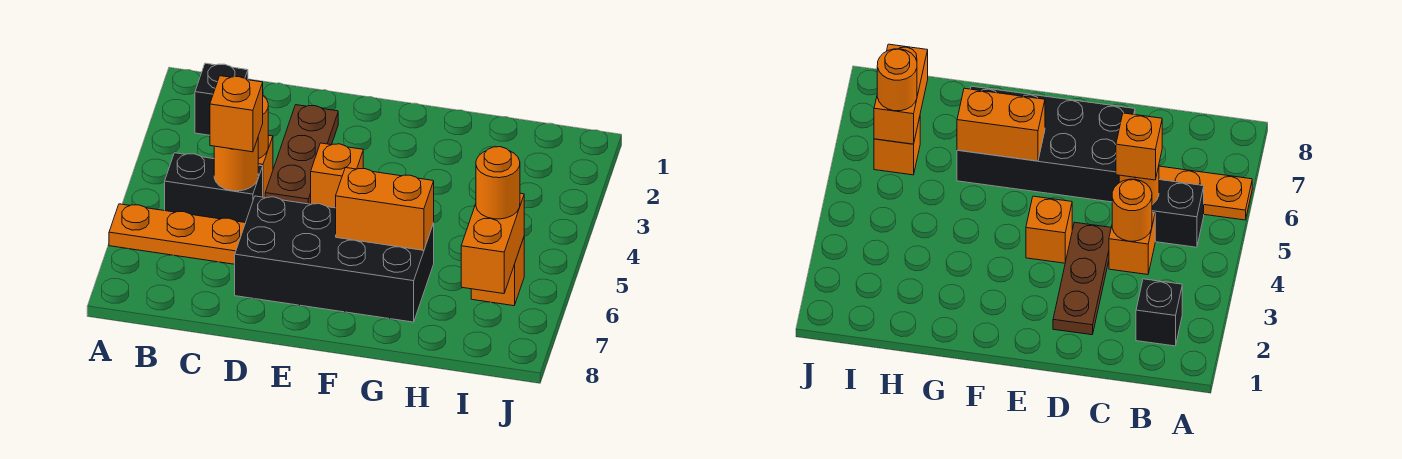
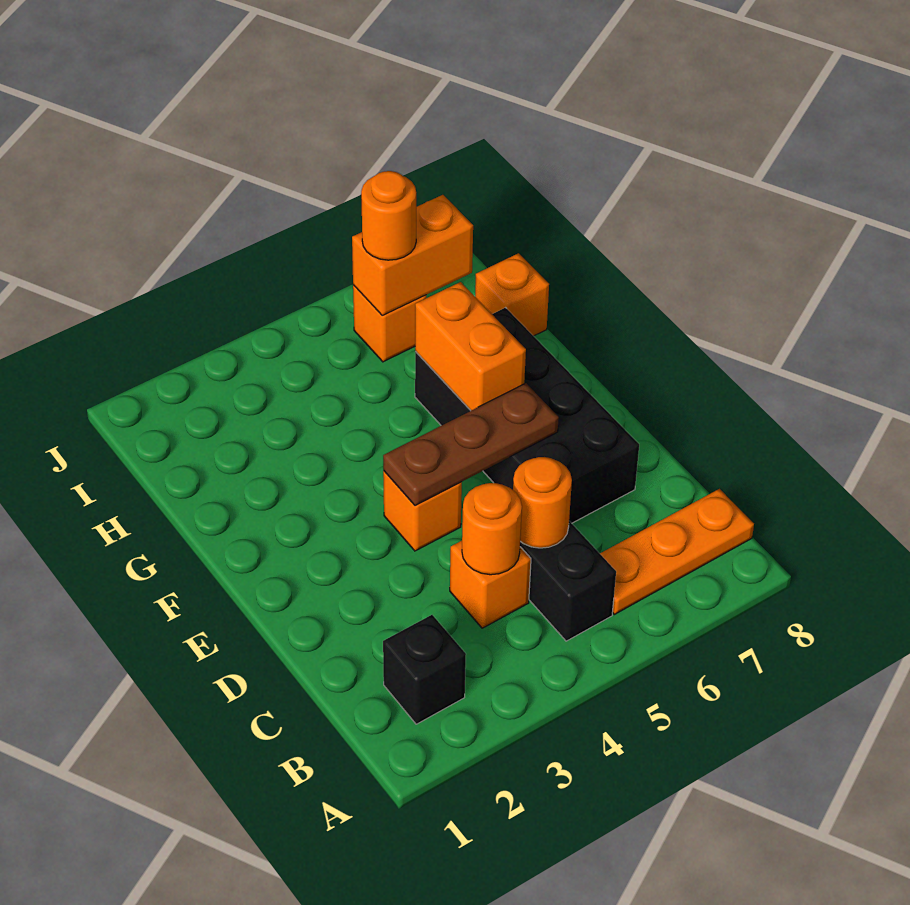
orange 1x3 plate [109,204,245,264] -> orange 1x3 plate turned to [600,489,754,614]
orange 1x1 brick [210,76,263,152] -> orange 1x1 brick moved to [475,253,549,336]
brown 1x3 plate [265,105,338,204] -> brown 1x3 plate moved to [383,383,559,506]

